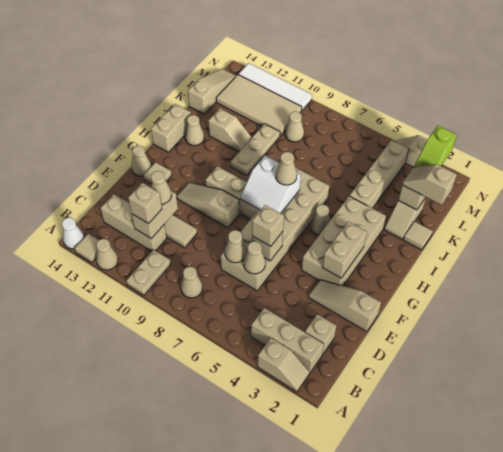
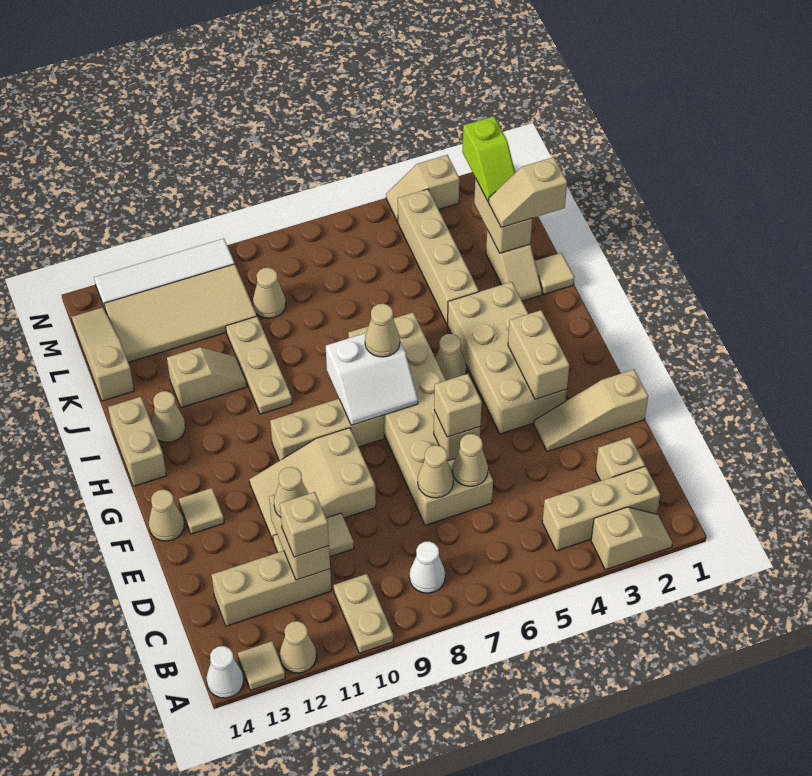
tan 1x1 cone [181,267,202,298] -> white 1x1 cone [409,541,445,593]
tan 1x3 slope [177,183,240,228] -> tan 2x3 slope [249,428,376,540]

